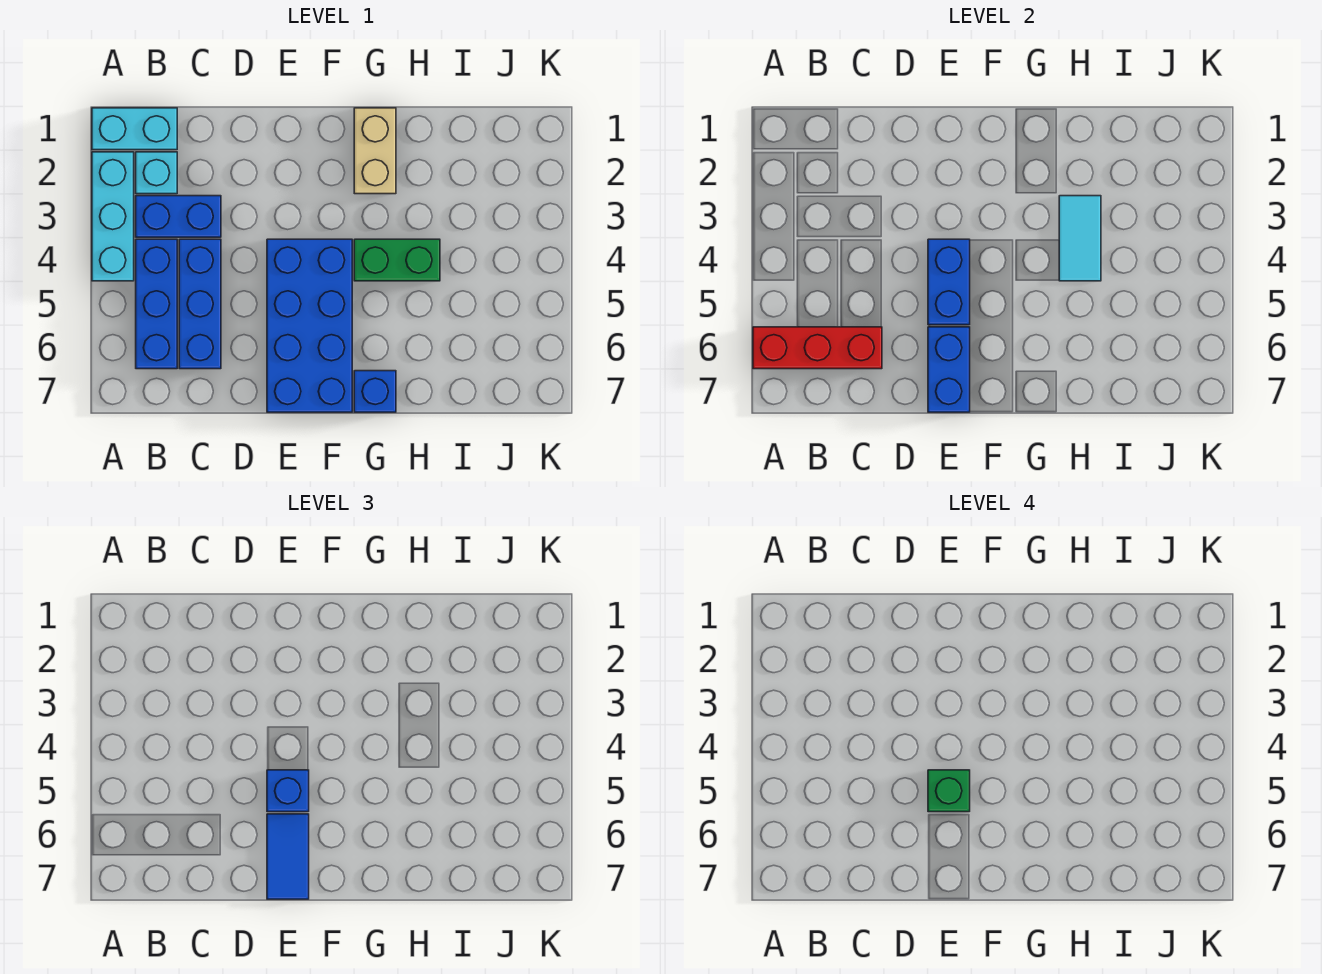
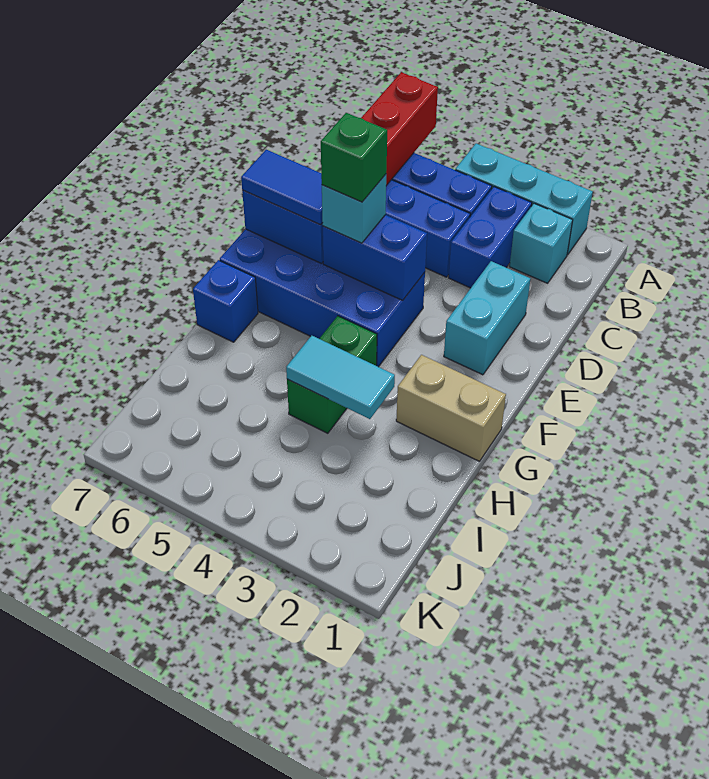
cyan 1x2 brick [92,108,177,150] -> cyan 1x2 brick moved to [444,261,530,375]
blue 1x1 brick [267,770,309,812] -> cyan 1x1 brick [322,174,386,243]

